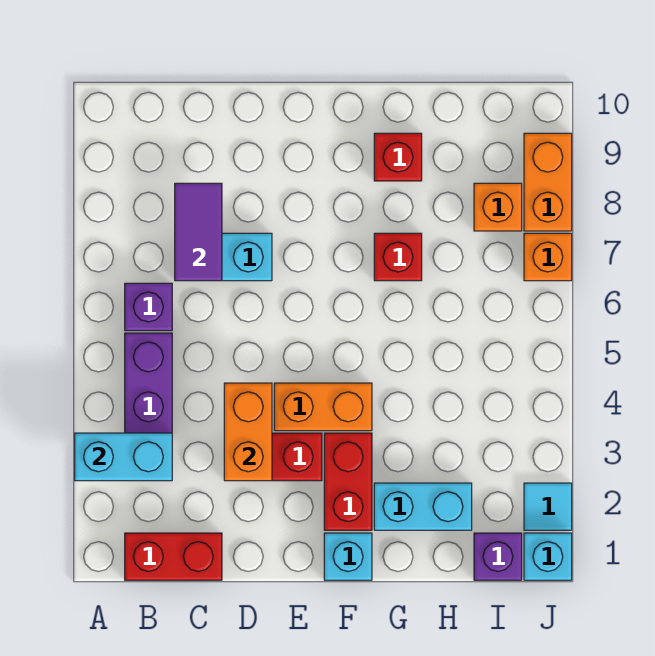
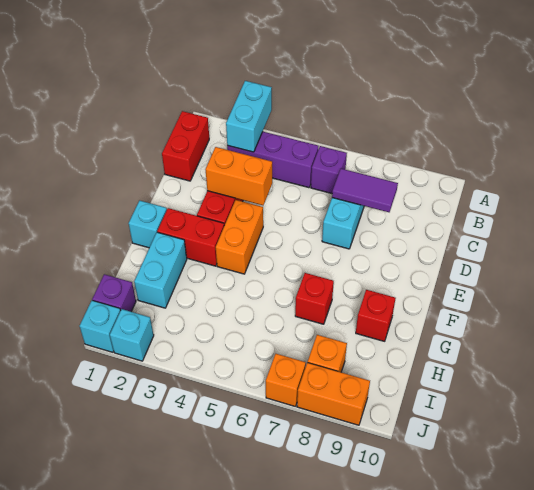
cyan 1x1 tile [524,483,572,530] -> cyan 1x1 brick [110,309,154,361]

